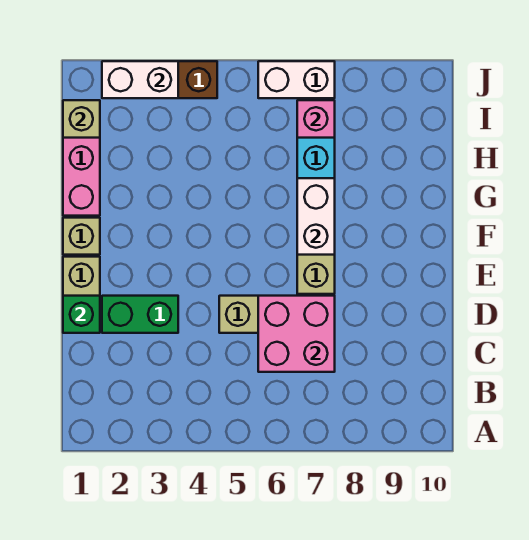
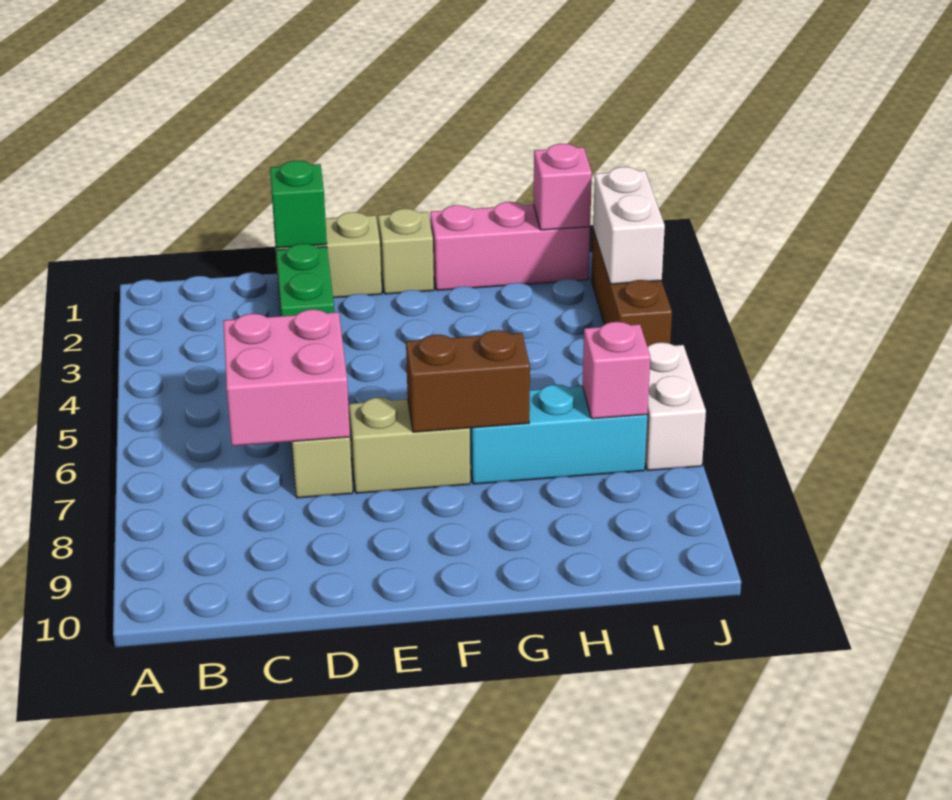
white 1x2 brick [297,178,335,255] -> brown 1x2 brick [406,330,530,432]
tan 1x1 brick [63,100,100,138] -> pink 1x1 brick [533,144,592,230]

